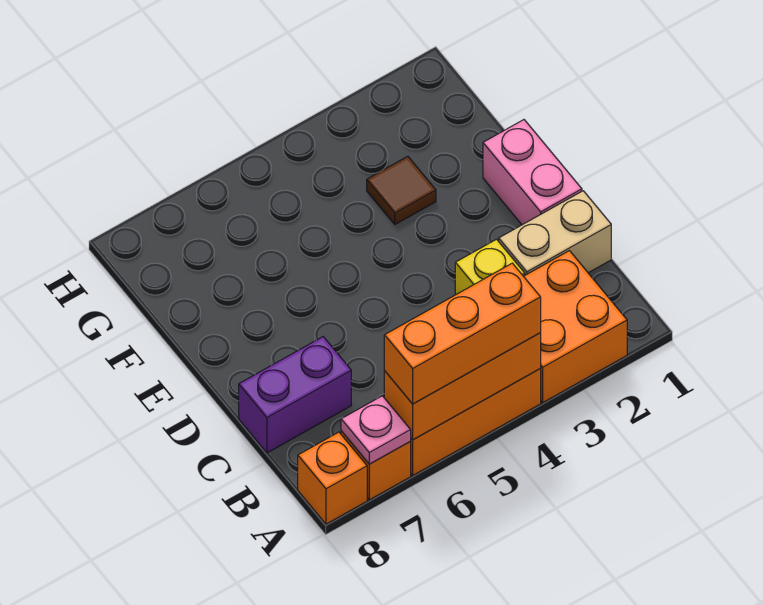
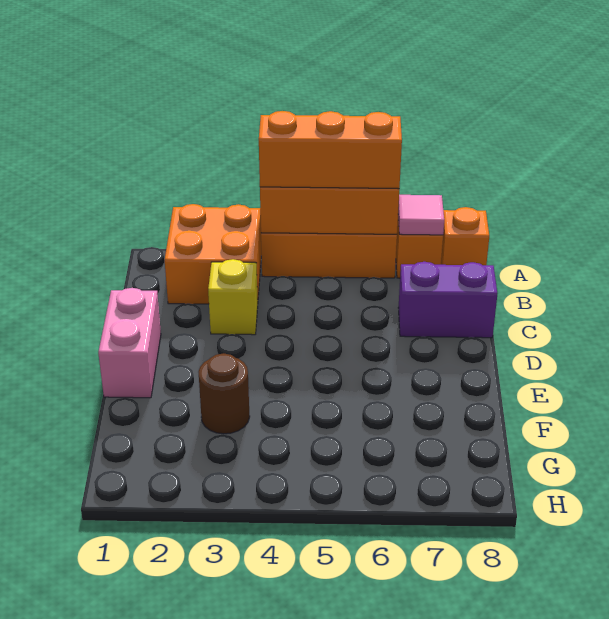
pink 1x1 plate [341,396,411,464] -> pink 1x1 tile [398,195,444,235]
tan 1x2 brick [499,191,611,275] -> none
brown 1x1 tile [367,156,436,224] -> brown 1x1 round brick [199,353,250,434]

